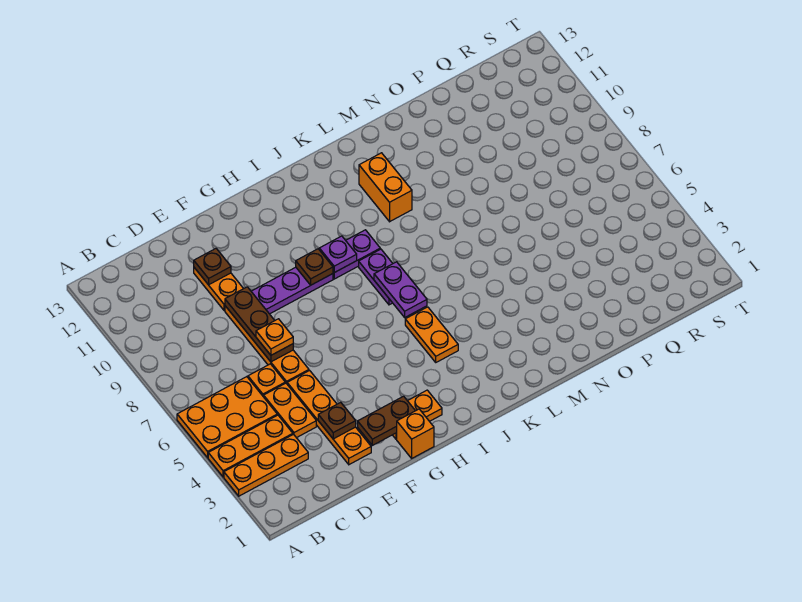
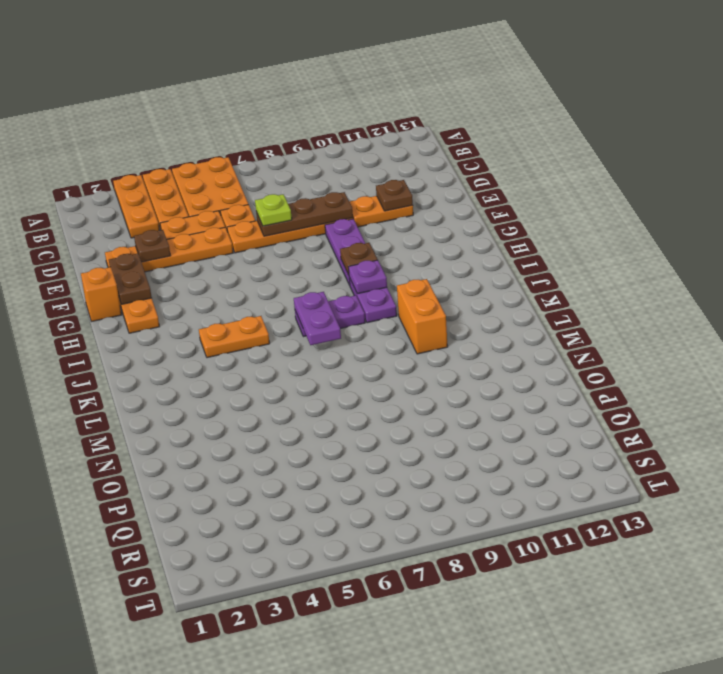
orange 1x1 plate [256,319,293,355] -> lime 1x1 plate [255,194,292,226]
purple 1x2 plate [374,262,427,317] -> purple 1x2 plate turned to [294,292,341,345]
orange 1x2 brick [359,153,412,222] -> orange 1x2 brick turned to [397,279,448,354]

